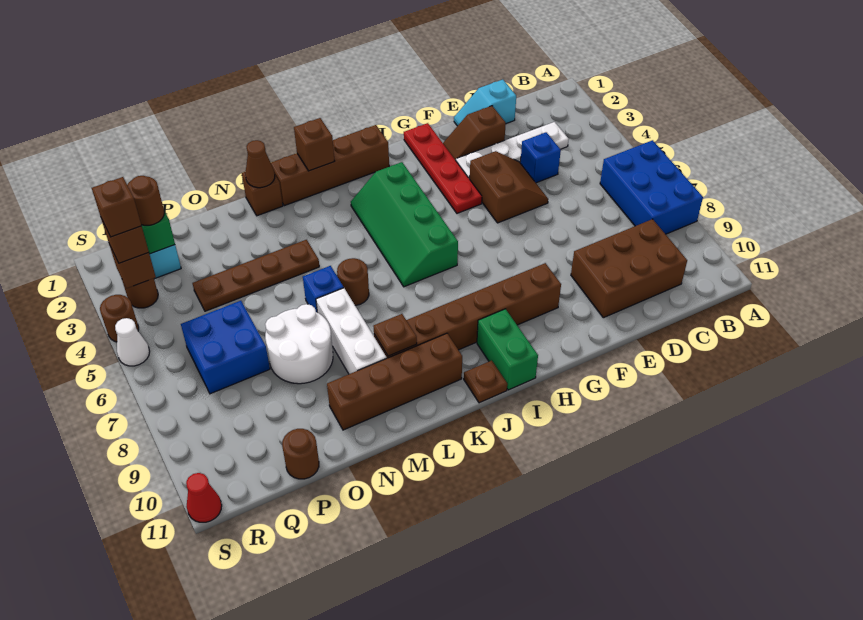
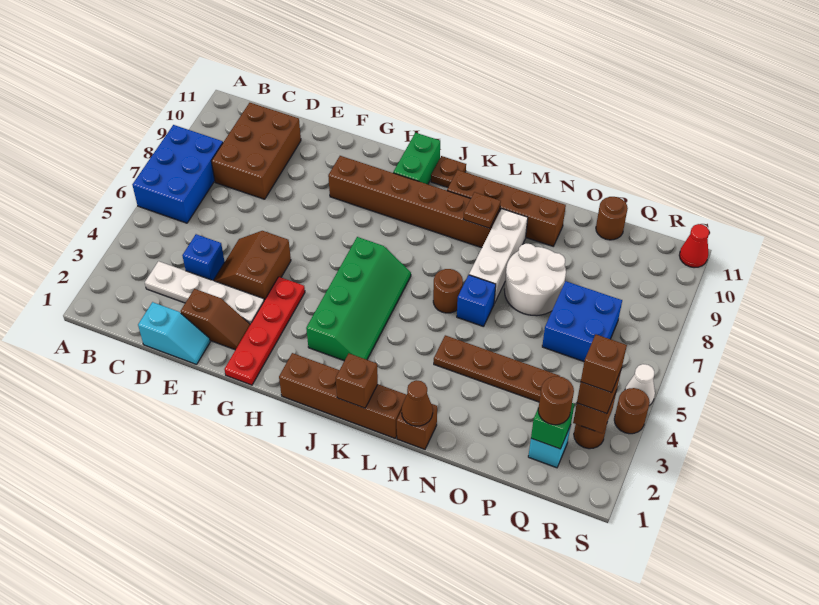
brown 2x3 brick [571,219,687,318] -> brown 2x3 brick turned to [211,103,301,199]

